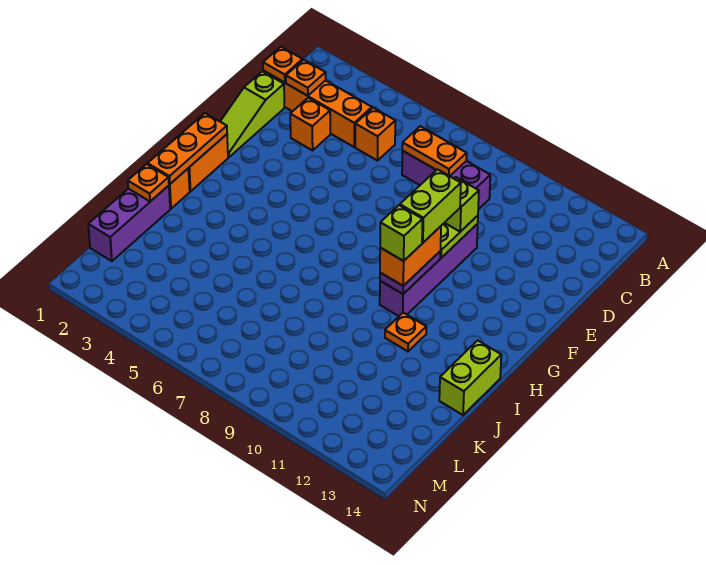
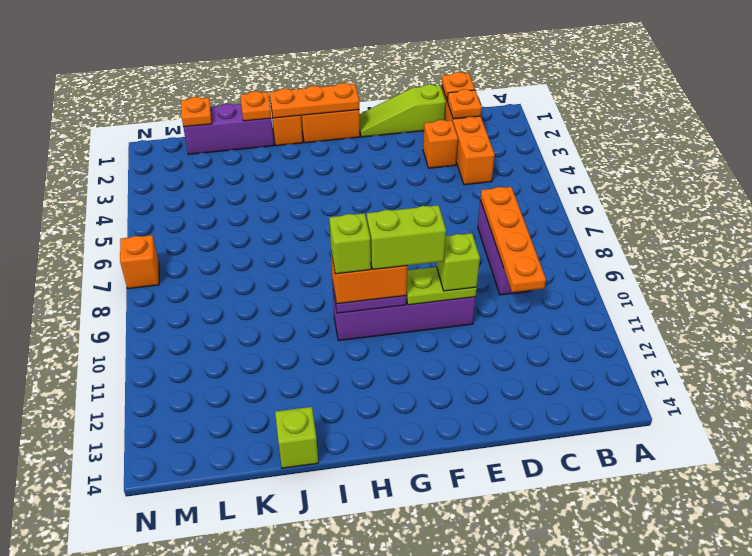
orange 1x1 brick [355,108,395,161] -> orange 1x1 brick moved to [120,235,159,289]
orange 1x2 plate [402,126,467,176] -> orange 1x4 plate [480,187,546,292]
orange 1x1 plate [385,313,426,351] -> orange 1x1 plate moved to [181,97,212,127]
lime 1x2 brick [439,340,501,415] -> lime 1x1 brick [275,407,318,468]

